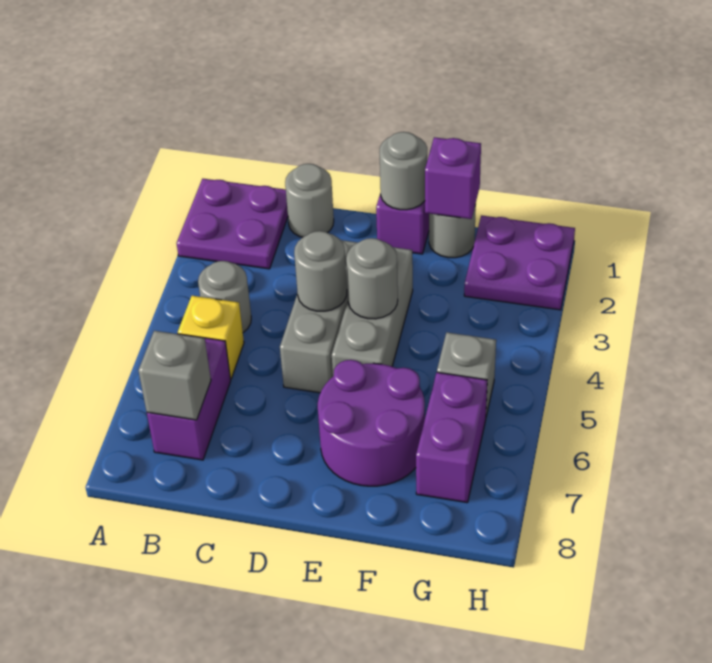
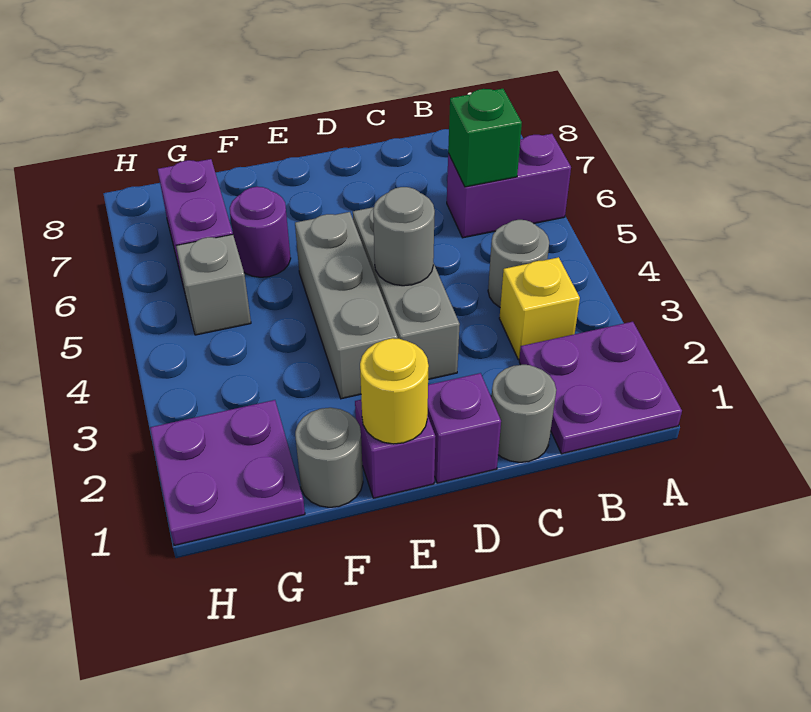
yellow 1x1 brick [178,296,244,379] -> yellow 1x1 brick moved to [499,257,580,360]
purple 1x2 brick [147,334,231,460] -> purple 1x2 brick turned to [447,134,571,238]
none -> green 1x1 brick [448,89,522,187]
grey 1x1 brick [139,331,211,420] -> none
grey 1x1 round brick [379,132,427,210] -> yellow 1x1 round brick [360,338,429,444]
grey 1x1 round brick [346,238,398,319] -> none
purple 2x2 round brick [318,360,425,486] -> purple 1x1 round brick [230,187,291,277]
purple 1x1 brick [425,137,481,219] -> purple 1x1 brick moved to [428,373,501,483]

